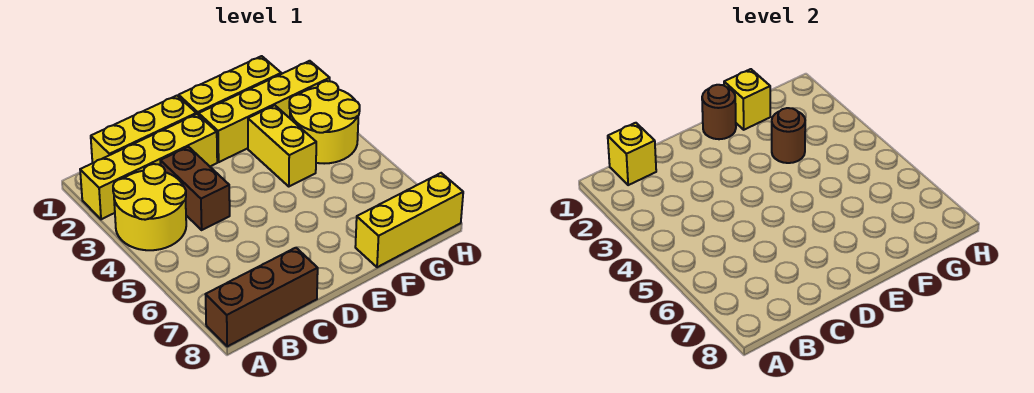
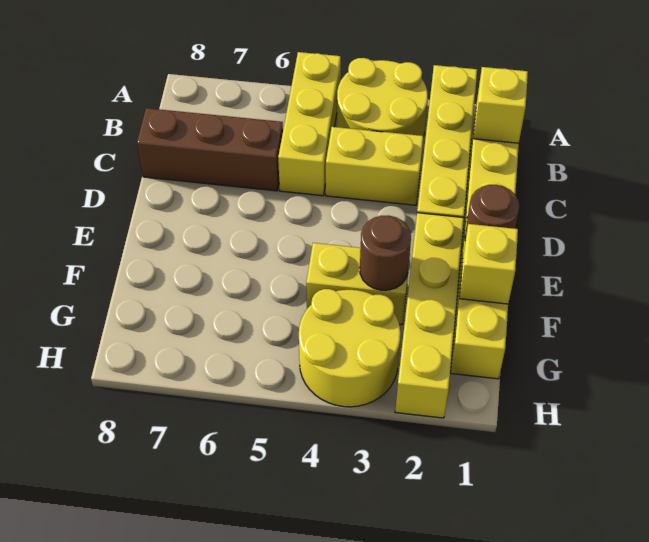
brown 1x3 brick [206,248,318,347] -> brown 1x3 brick turned to [137,108,283,191]
brown 1x2 brick [160,147,230,230] -> yellow 1x2 brick [326,127,423,205]
yellow 1x3 brick [355,173,463,267] -> yellow 1x3 brick moved to [278,52,341,196]

